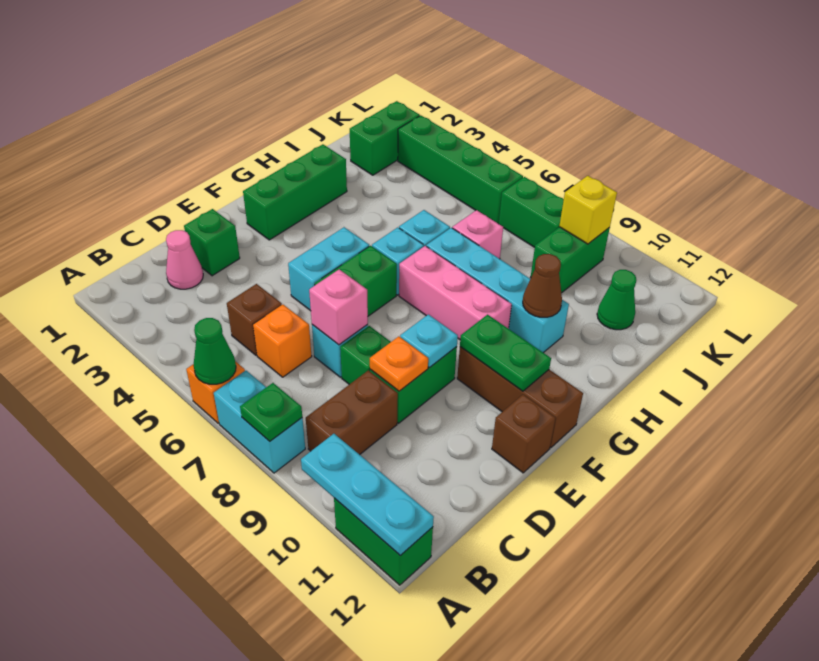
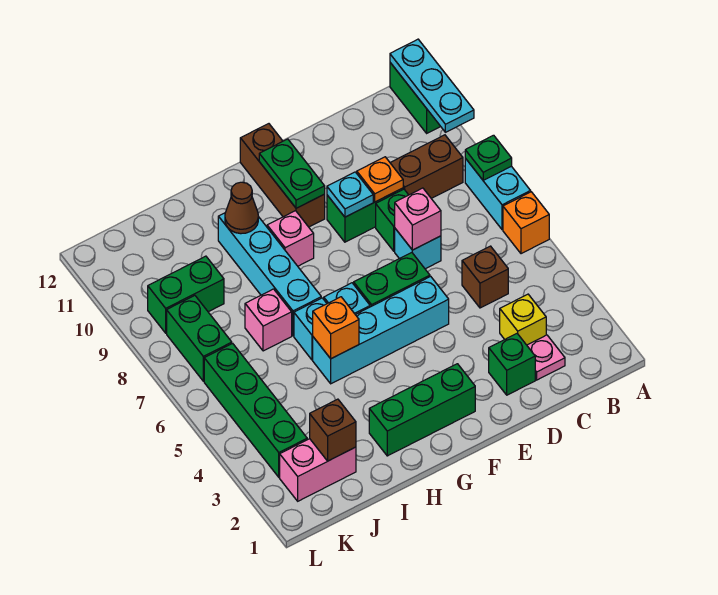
green 1x1 cone [193,318,236,384] -> none
pink 1x1 cone [166,230,203,289] -> pink 1x1 plate [527,335,565,380]
orange 1x1 brick [253,305,312,377] -> orange 1x1 brick moved to [313,297,359,359]
cyan 1x2 brick [288,227,369,311] -> cyan 1x4 brick [313,276,449,384]
brown 1x1 brick [492,394,556,473] -> brown 1x1 brick moved to [310,399,356,461]
pink 1x3 brick [399,246,512,339] -> pink 1x1 brick [267,211,314,266]
green 1x2 brick [350,101,420,175] -> pink 1x2 brick [280,439,356,501]
green 1x1 cone [597,270,636,330] -> none
yellow 1x1 brick [559,176,617,244] -> yellow 1x1 brick moved to [500,294,546,345]

